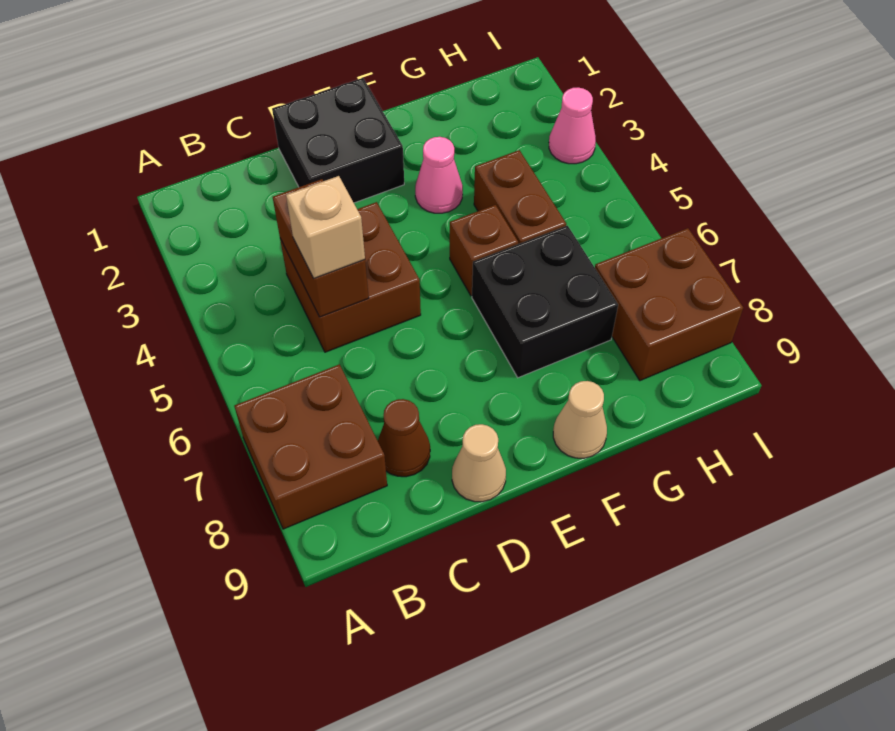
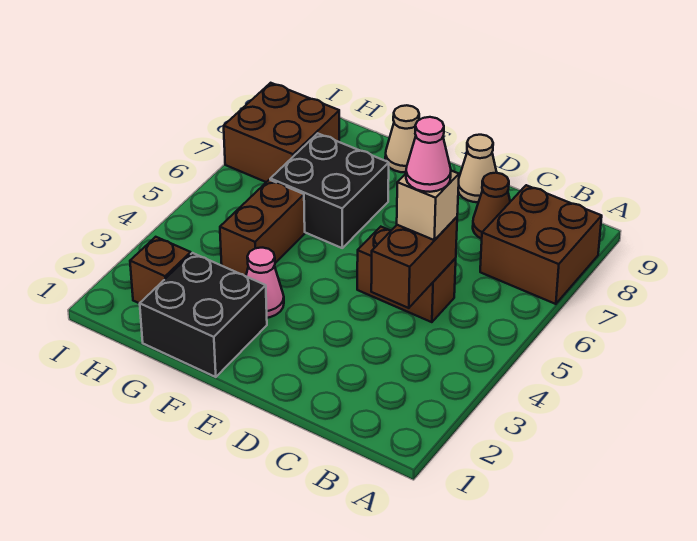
brown 2x2 brick [280,202,421,352] -> brown 1x2 brick [357,227,456,322]
black 2x2 brick [272,78,404,203] -> black 2x2 brick moved to [140,253,267,377]
brown 1x1 brick [450,205,518,296] -> brown 1x1 brick moved to [130,237,191,303]
pink 1x1 cone [549,88,596,164] -> pink 1x1 cone moved to [406,117,451,192]

